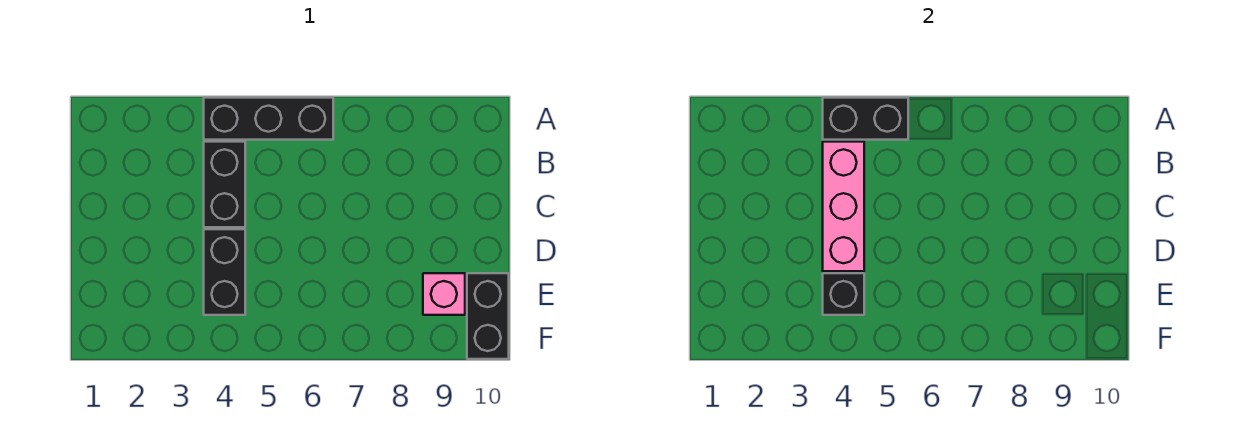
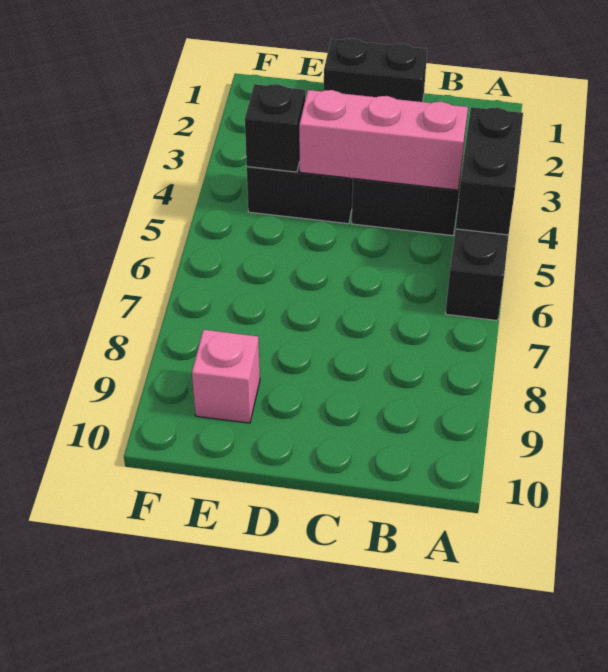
black 1x2 brick [467,273,509,359] -> black 1x2 brick moved to [324,38,427,102]

